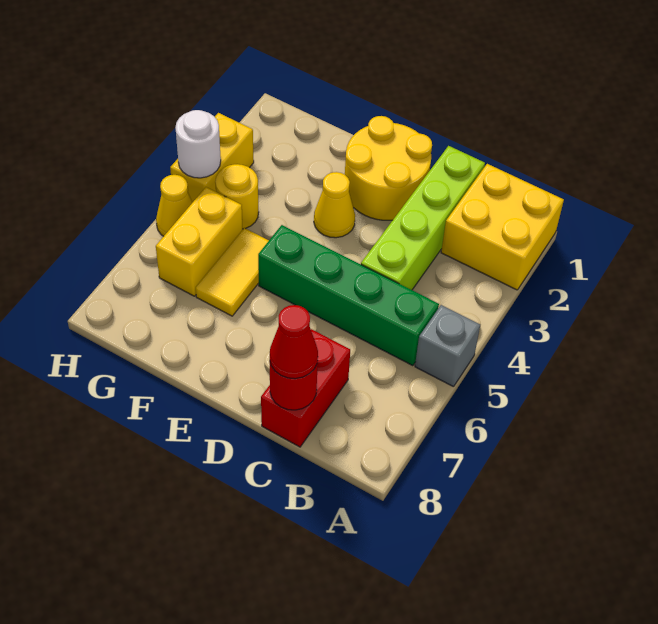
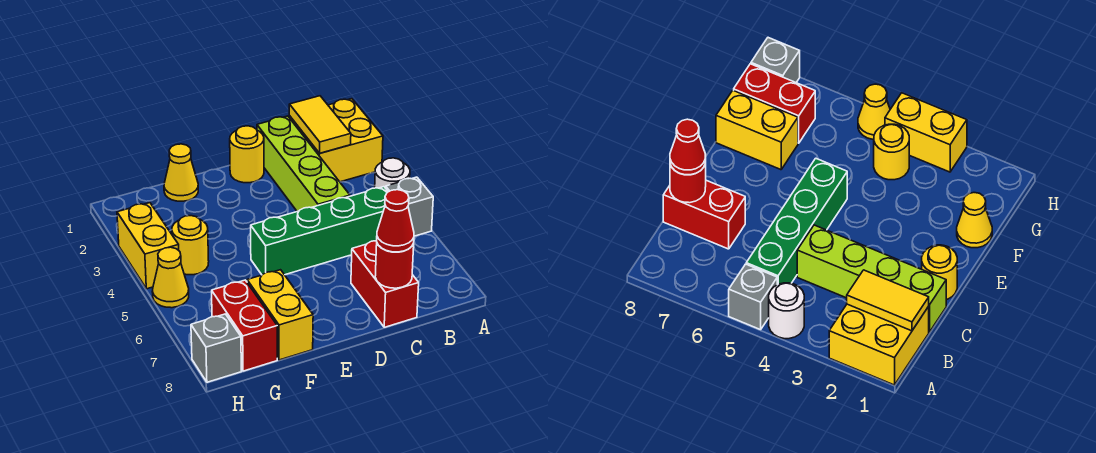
yellow 2x2 round brick [345,116,432,220] -> yellow 1x1 round brick [230,126,264,183]
yellow 1x1 cone [314,172,355,238] -> yellow 1x1 cone moved to [164,144,198,201]
yellow 1x2 tile [196,228,269,316] -> yellow 1x2 tile moved to [289,96,351,153]
yellow 1x2 brick [156,187,243,296] -> yellow 1x2 brick moved to [247,270,313,360]
none -> red 1x2 brick [212,280,277,371]
white 1x1 round brick [175,110,221,178] -> white 1x1 round brick moved to [375,158,410,188]
none -> grey 1x1 brick [191,314,241,382]

